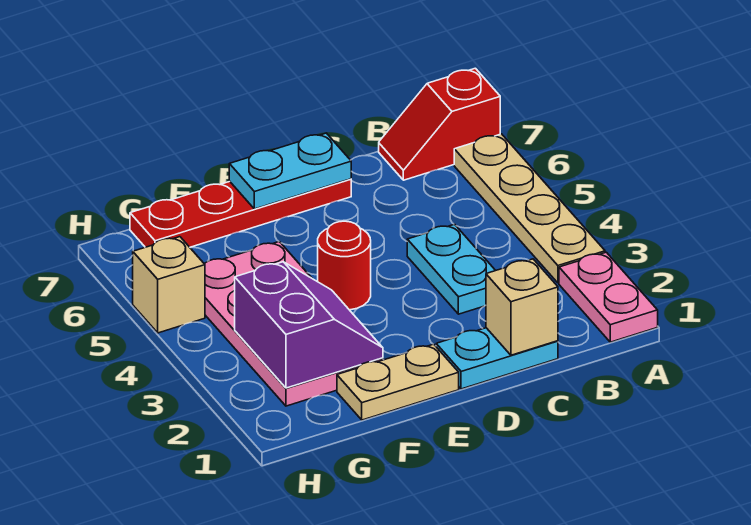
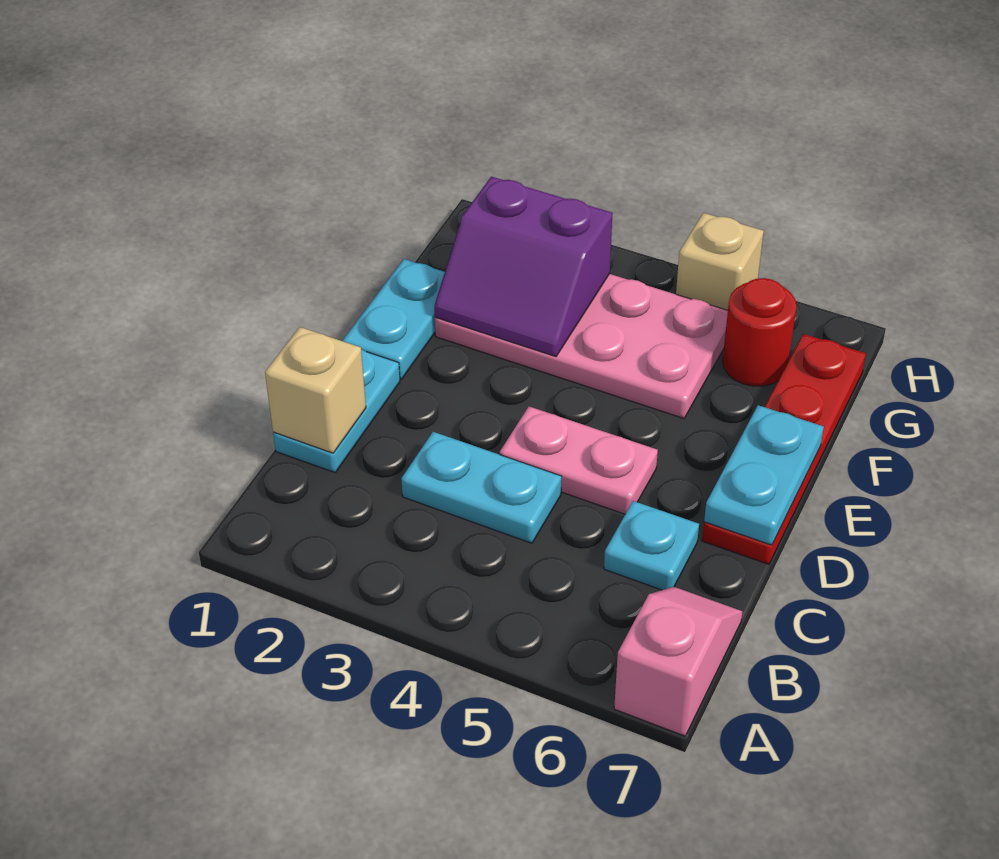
pink 1x2 plate [559,252,658,342] -> pink 1x2 plate moved to [500,407,658,514]
tan 1x4 plate [454,134,605,283] -> none
red 1x2 slope [379,68,500,180] -> pink 1x2 slope [614,587,743,736]
none -> cyan 1x1 plate [604,501,699,590]
tan 1x2 plate [337,344,459,420] -> cyan 1x2 plate [342,259,445,379]
red 1x1 round brick [318,221,371,310] -> red 1x1 round brick moved to [723,278,797,386]

